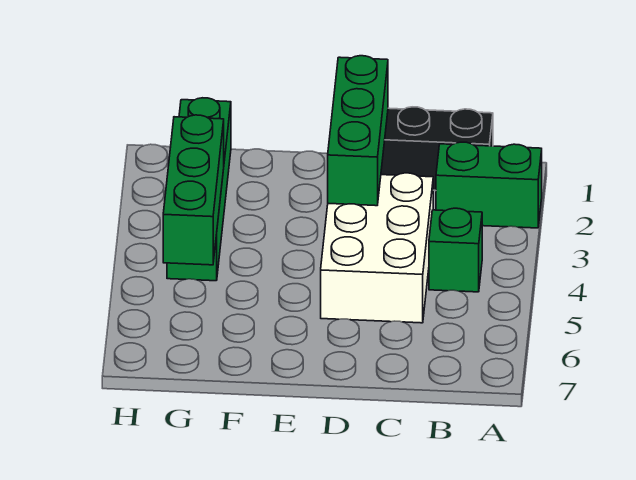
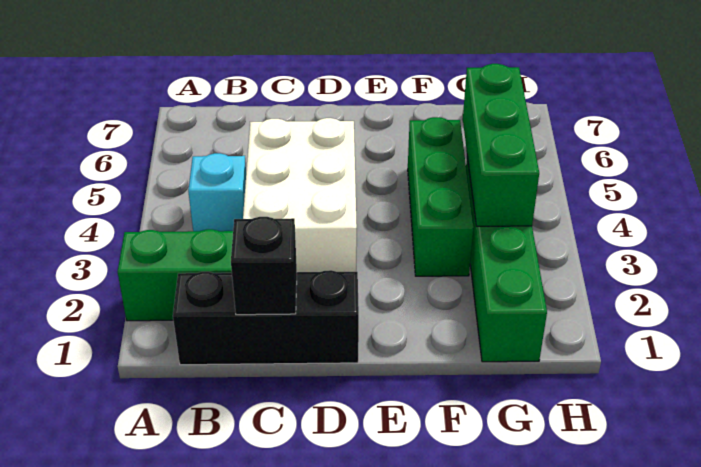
green 1x1 brick [429,208,482,292] -> cyan 1x1 brick [188,153,246,231]
none -> black 1x1 brick [231,217,297,315]
green 1x3 brick [328,56,388,206] -> green 1x3 brick moved to [408,117,474,276]

